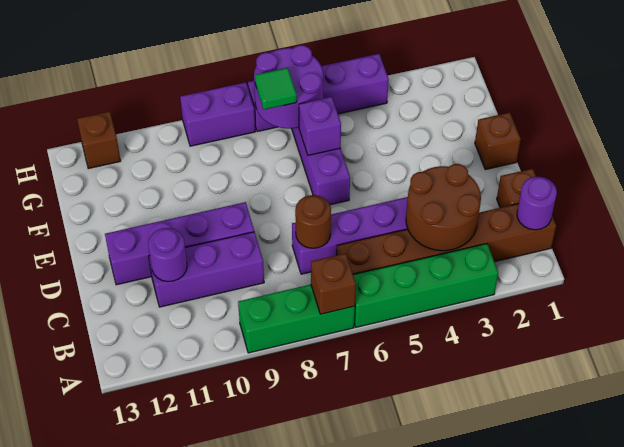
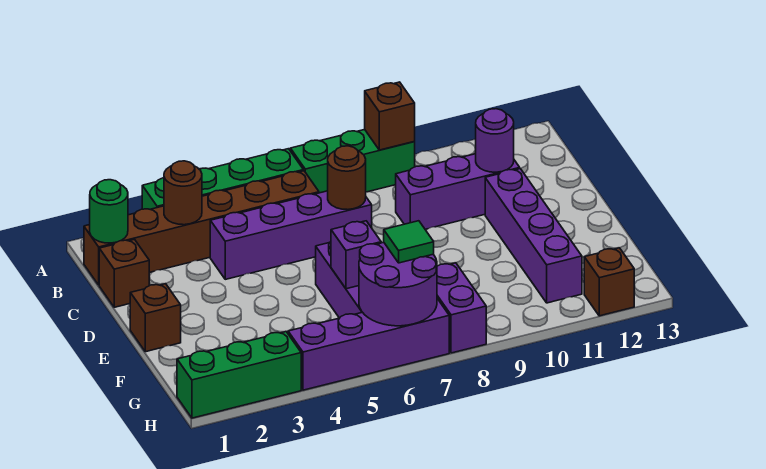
brown 1x1 brick [311,253,356,314] -> brown 1x1 brick moved to [365,82,415,150]
purple 1x1 round brick [517,177,557,230] -> green 1x1 round brick [90,180,128,243]
brown 2x2 round brick [406,164,481,251] -> brown 1x1 round brick [164,161,202,225]
purple 1x4 brick [105,202,254,285] -> purple 1x4 brick turned to [485,169,582,303]
none -> green 1x3 brick [177,332,301,418]
purple 1x2 brick [180,82,255,146] -> purple 1x2 brick turned to [437,263,486,353]

